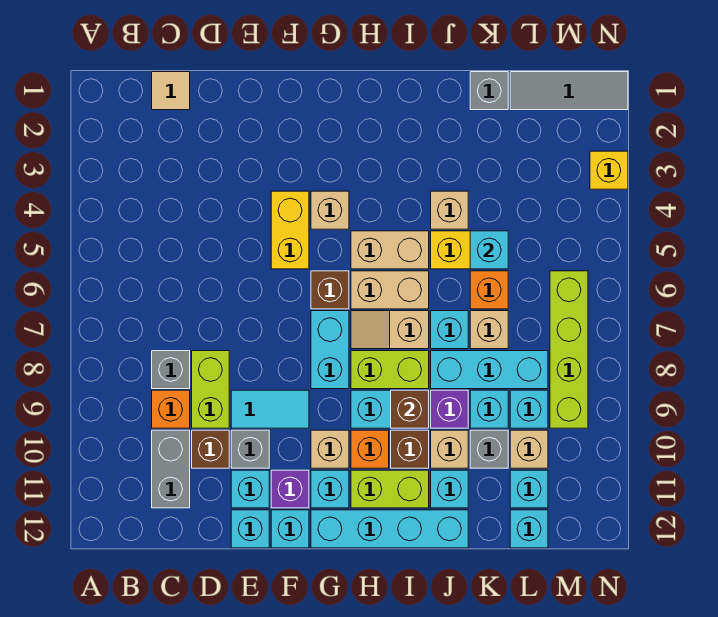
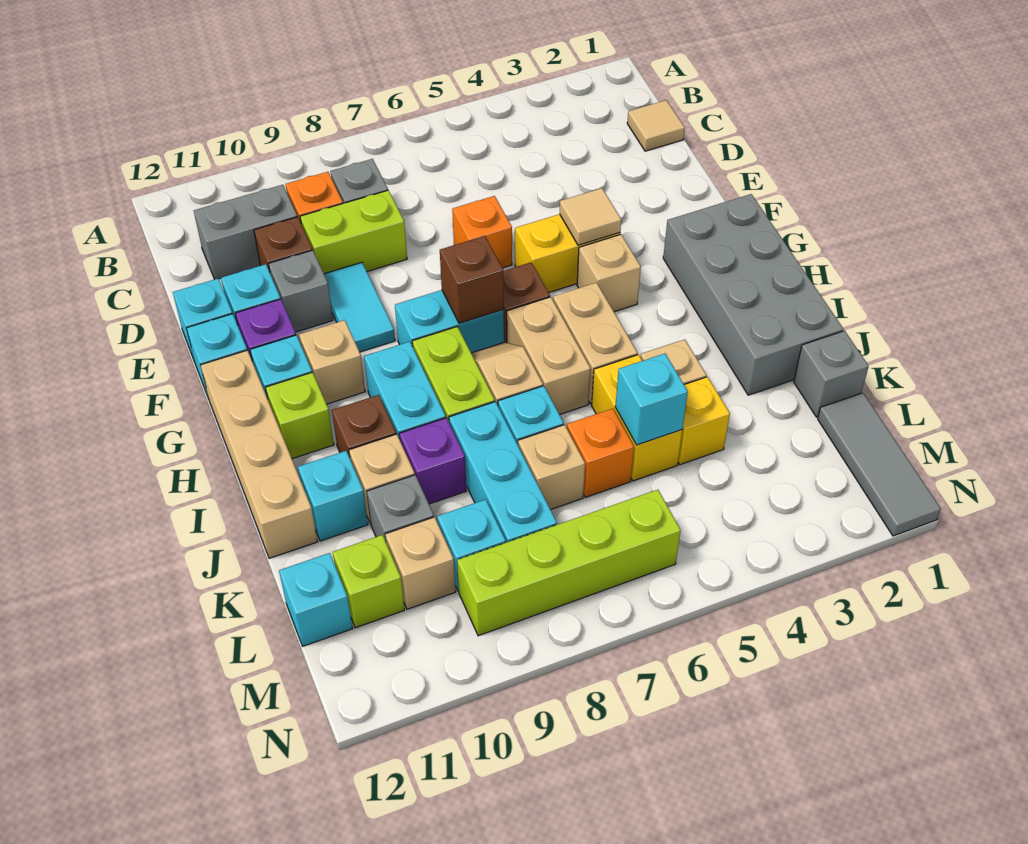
none -> tan 1x1 tile [560,188,621,245]
none -> grey 2x4 brick [663,194,843,395]
cyan 1x4 brick [311,510,468,548] -> tan 1x4 brick [201,350,318,558]
orange 1x1 brick [351,430,389,468] -> orange 1x1 brick moved to [452,196,512,268]
lime 1x2 brick [351,470,429,508] -> lime 1x1 brick [265,372,334,459]
brown 1x1 brick [391,390,429,428] -> brown 1x1 brick moved to [440,236,504,323]
cyan 1x1 brick [470,390,508,428] -> none
cyan 1x1 brick [510,470,548,508] -> lime 1x1 brick [333,535,404,628]
yellow 1x1 brick [590,151,628,189] -> yellow 1x1 brick moved to [678,377,730,465]

